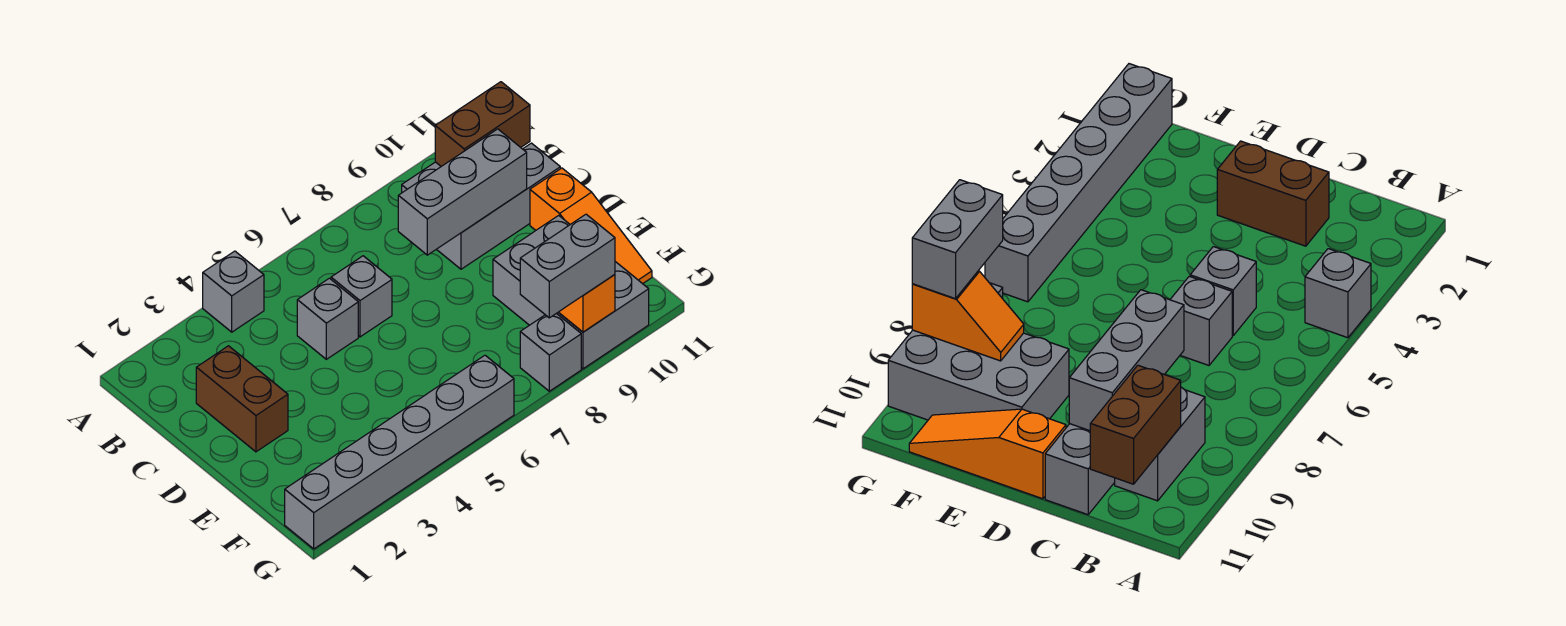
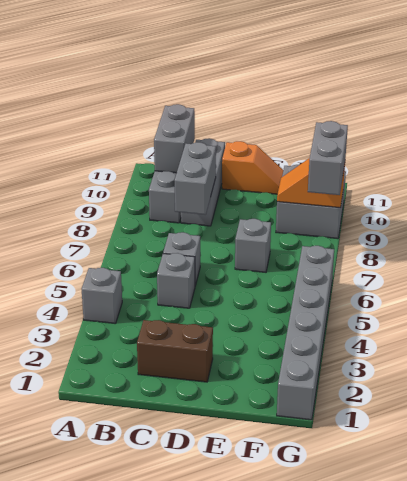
brown 1x2 brick [435,82,530,166] -> grey 1x2 brick [154,104,195,173]
grey 1x3 brick [398,129,527,255] -> grey 1x2 brick [174,142,216,215]
orange 1x3 slope [530,168,652,284] -> orange 1x2 slope [222,141,283,194]
grey 2x3 brick [493,215,649,369] -> grey 2x2 brick [276,165,346,239]
grey 1x1 brick [520,313,581,391] -> grey 1x1 brick moved to [235,219,271,272]

